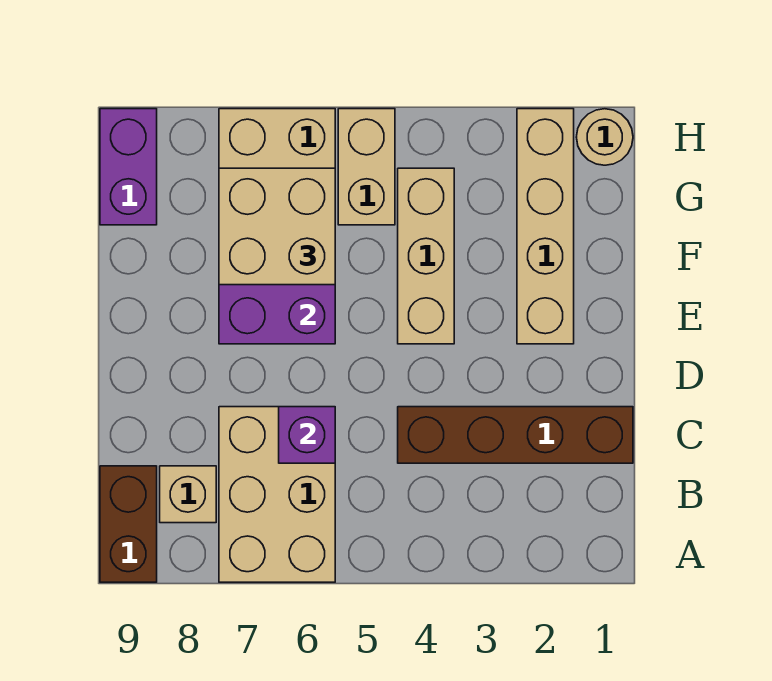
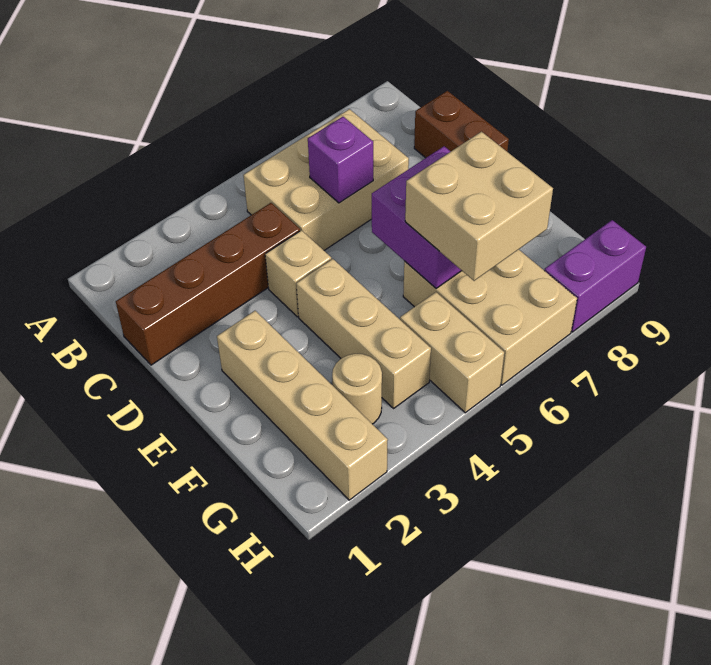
tan 2x3 brick [219,407,335,582] -> tan 2x3 brick turned to [244,109,409,250]
brown 1x2 brick [100,466,157,582] -> brown 1x2 brick moved to [414,91,509,158]
tan 1x1 brick [160,466,216,523] -> tan 1x1 brick moved to [265,230,331,317]
purple 1x2 brick [100,109,157,225] -> purple 1x2 brick turned to [545,220,646,332]
tan 1x1 round brick [576,109,633,165] -> tan 1x1 round brick moved to [332,354,382,424]

